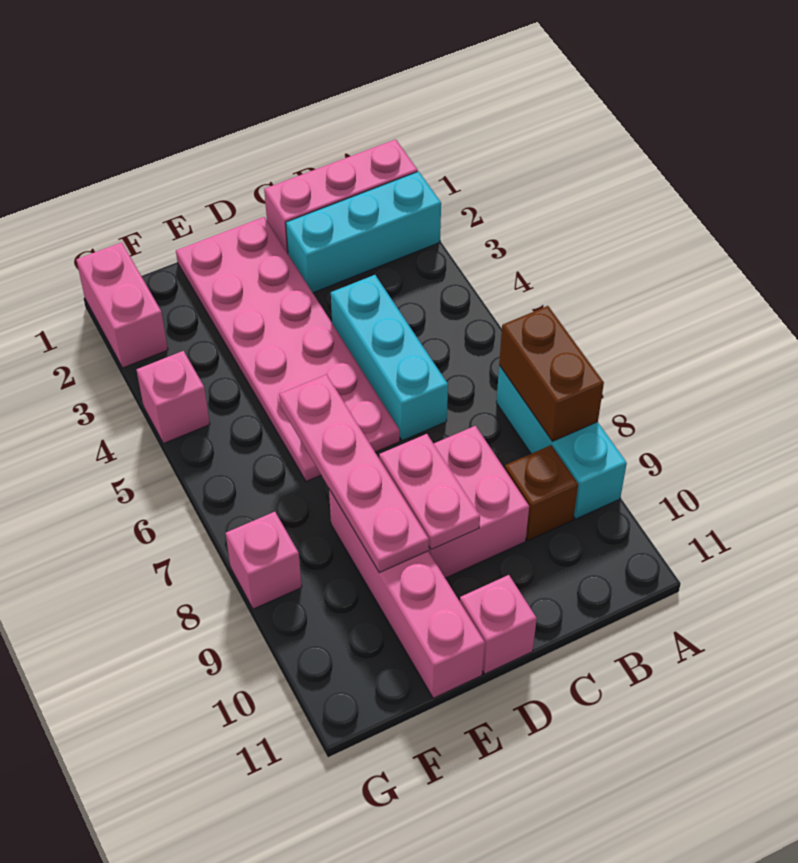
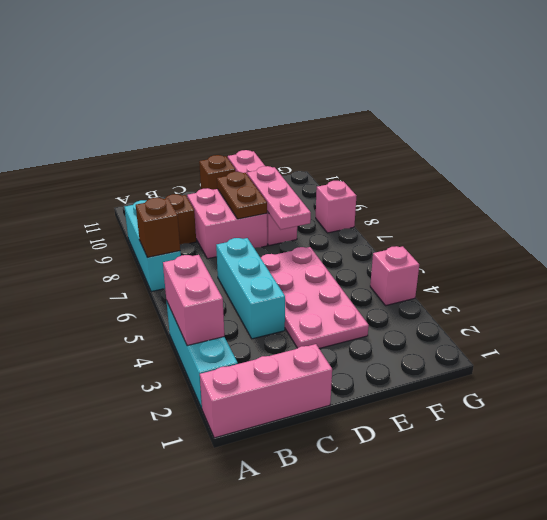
cyan 1x3 brick [286,171,441,293] -> cyan 1x3 brick turned to [167,302,238,408]
brown 1x2 brick [499,306,604,441] -> brown 1x1 brick [136,198,180,258]
pink 2x6 plate [176,217,400,481] -> pink 2x4 plate [261,247,369,348]
pink 1x2 plate [379,434,480,550] -> brown 1x2 plate [217,172,267,219]
pink 1x1 brick [460,575,537,674] -> brown 1x1 brick [199,155,235,190]
pink 1x4 plate [279,375,429,572] -> pink 1x3 plate [247,166,311,229]
pink 1x2 brick [76,242,168,368] -> pink 1x2 brick moved to [163,255,224,346]

